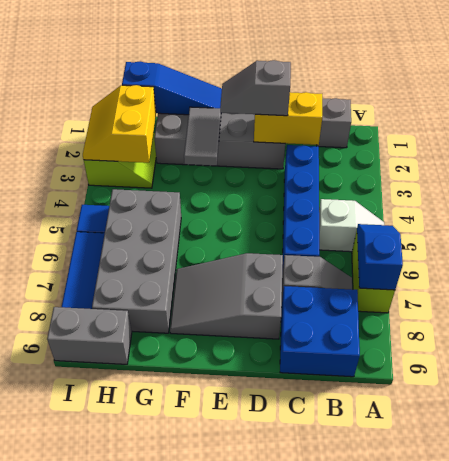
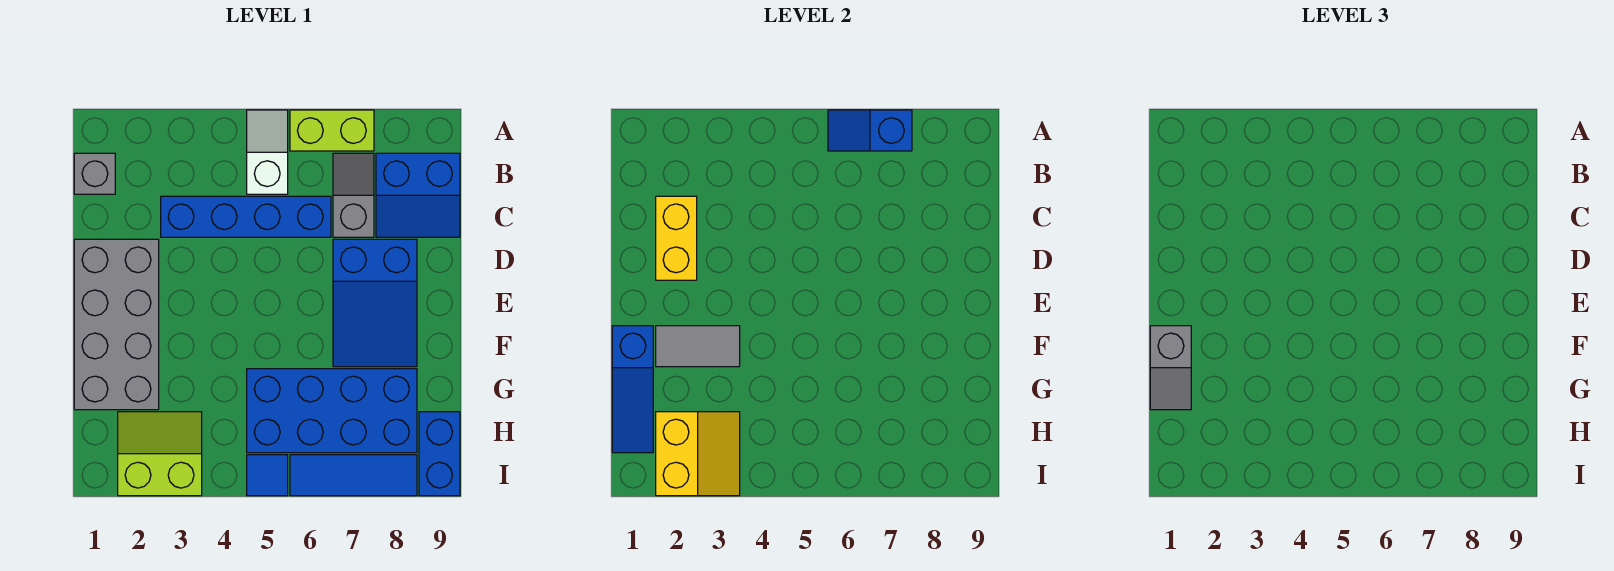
blue 2x2 brick [280,286,360,377] -> blue 2x2 slope [376,153,460,237]
grey 1x2 slope [220,60,291,116] -> grey 1x2 slope moved to [1150,326,1191,410]
grey 2x3 slope [170,253,283,339] -> blue 2x3 slope [333,239,417,367]
blue 1x3 slope [122,61,222,115] -> blue 1x3 slope turned to [612,326,653,453]
grey 2x4 brick [92,189,181,333] -> blue 2x4 brick [247,369,417,453]
yellow 2x2 slope [83,85,156,163] -> yellow 2x2 slope turned to [656,412,740,496]
grey 1x2 brick [47,307,132,364] -> blue 1x2 brick [419,412,460,496]

